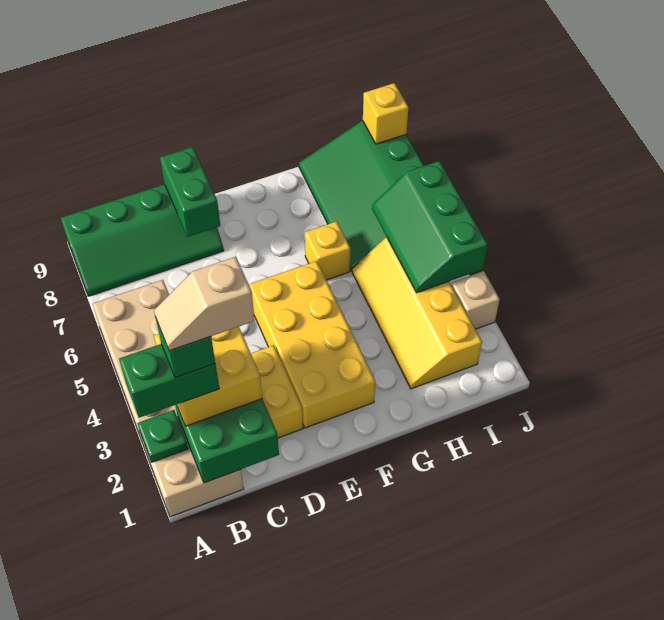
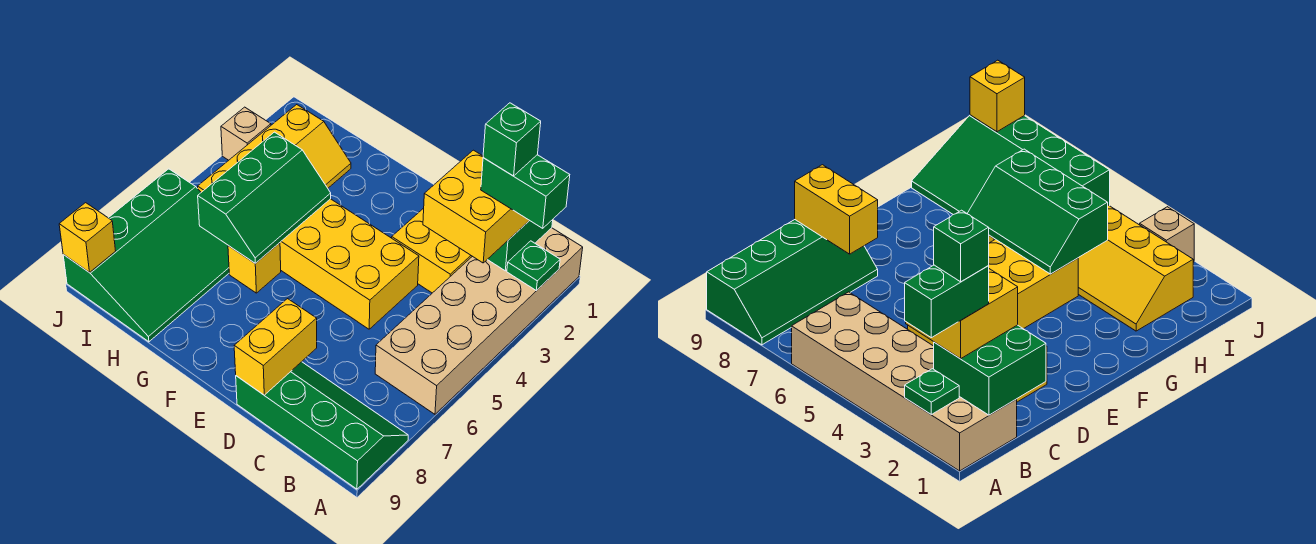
tan 1x2 slope [154,257,255,351] -> none
green 1x2 brick [160,147,220,237] -> yellow 1x2 brick [234,299,317,395]
yellow 2x4 brick [249,261,375,428] -> yellow 2x4 brick turned to [280,199,419,329]
green 2x3 slope [372,161,488,293] -> green 2x3 slope moved to [198,132,331,263]

